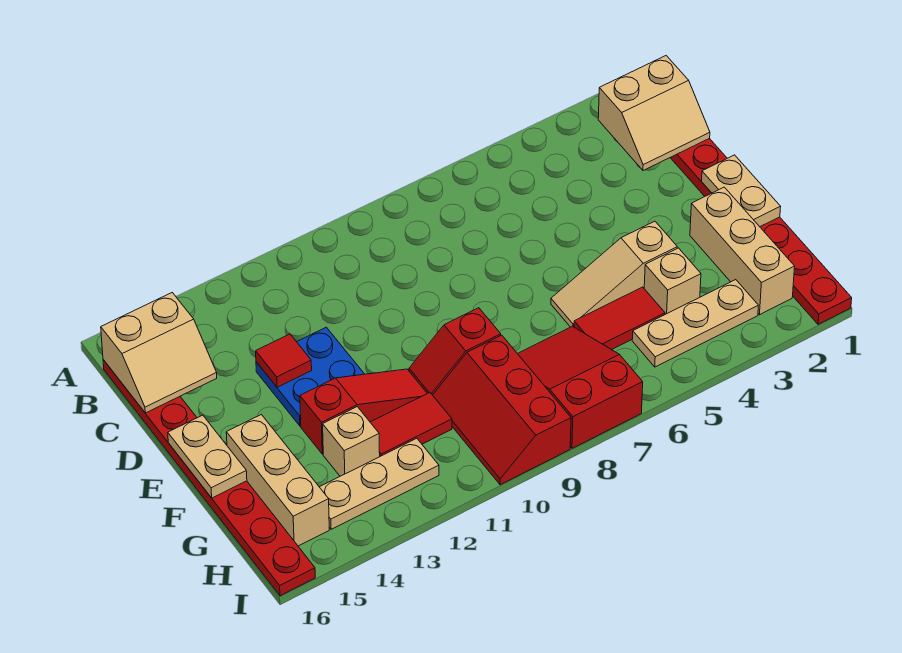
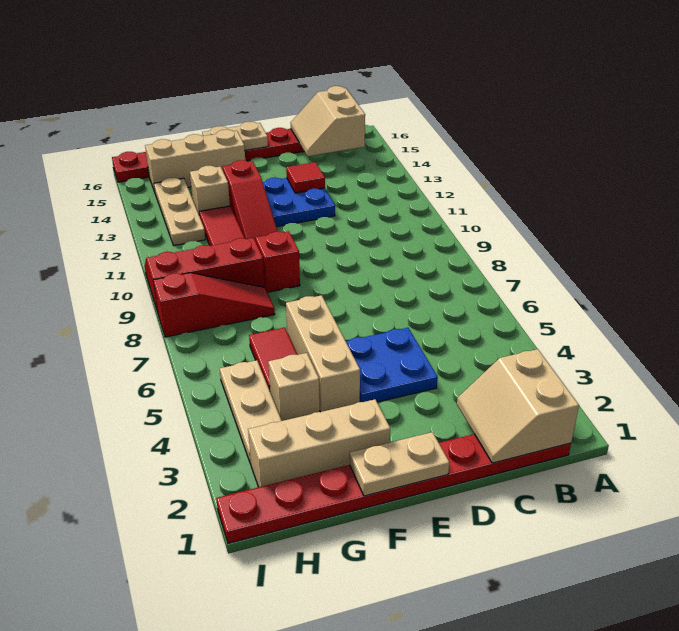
none -> blue 2x2 plate [346,328,438,402]
tan 1x3 slope [551,221,677,327] -> tan 1x3 brick [286,295,360,412]
red 2x3 slope [518,326,643,448] -> red 1x3 slope [153,273,275,337]

